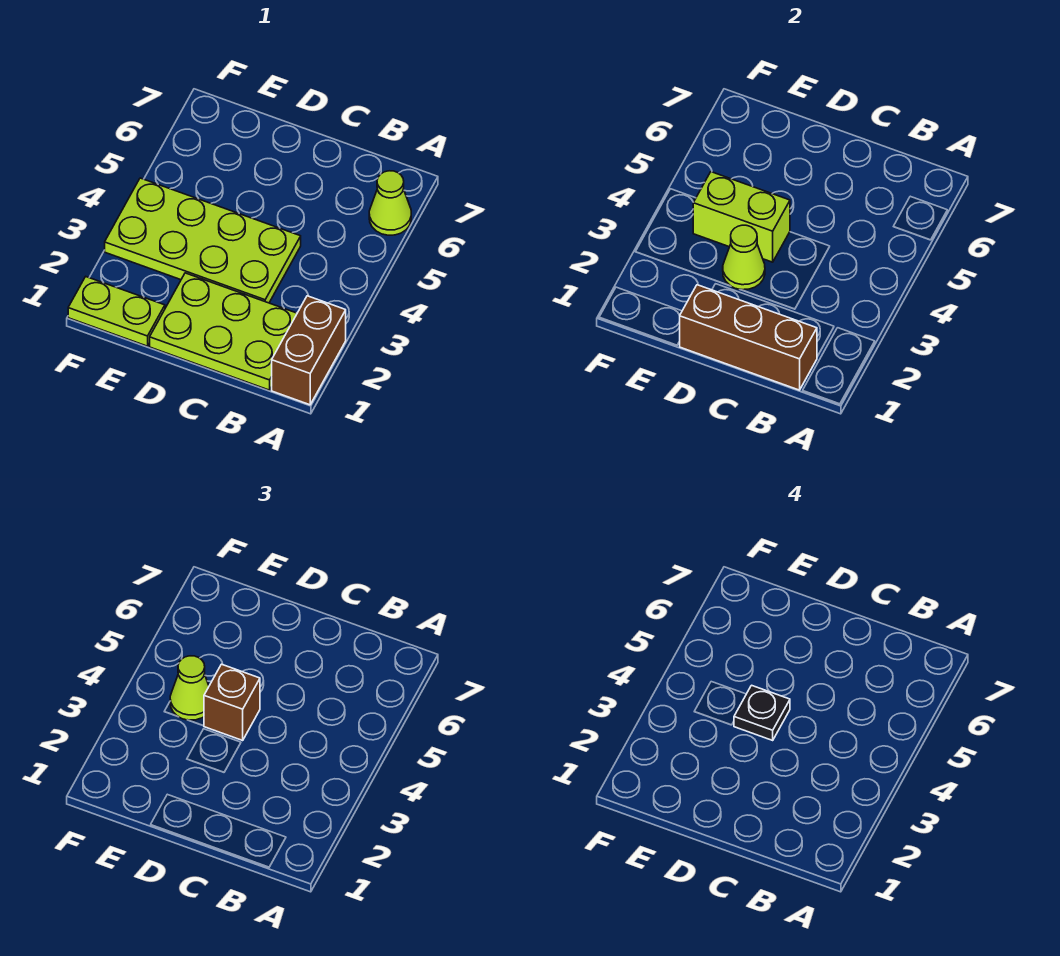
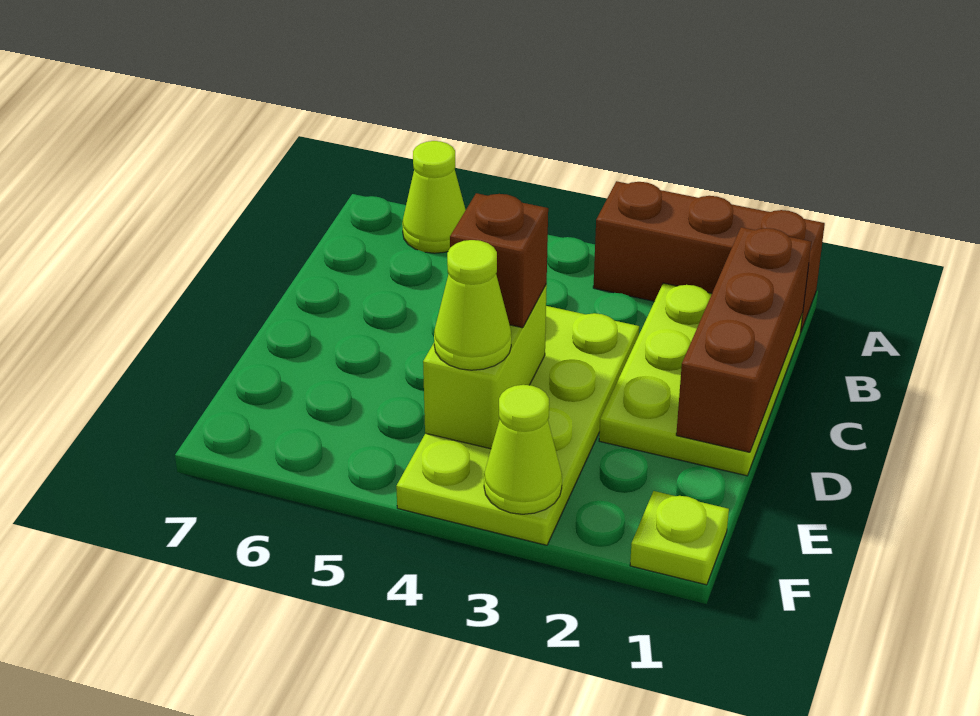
brown 1x2 brick [272,296,346,405] -> brown 1x3 brick [593,181,825,333]
lime 1x1 cone [723,225,765,290] -> lime 1x1 cone moved to [484,385,562,514]
black 1x1 plate [734,685,790,740] -> none
lime 1x2 plate [68,277,165,346] -> lime 1x1 plate [630,491,729,585]

